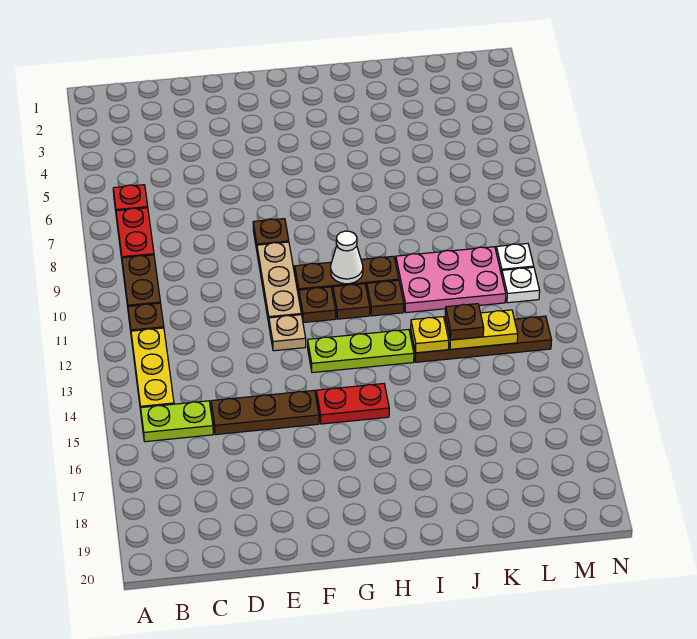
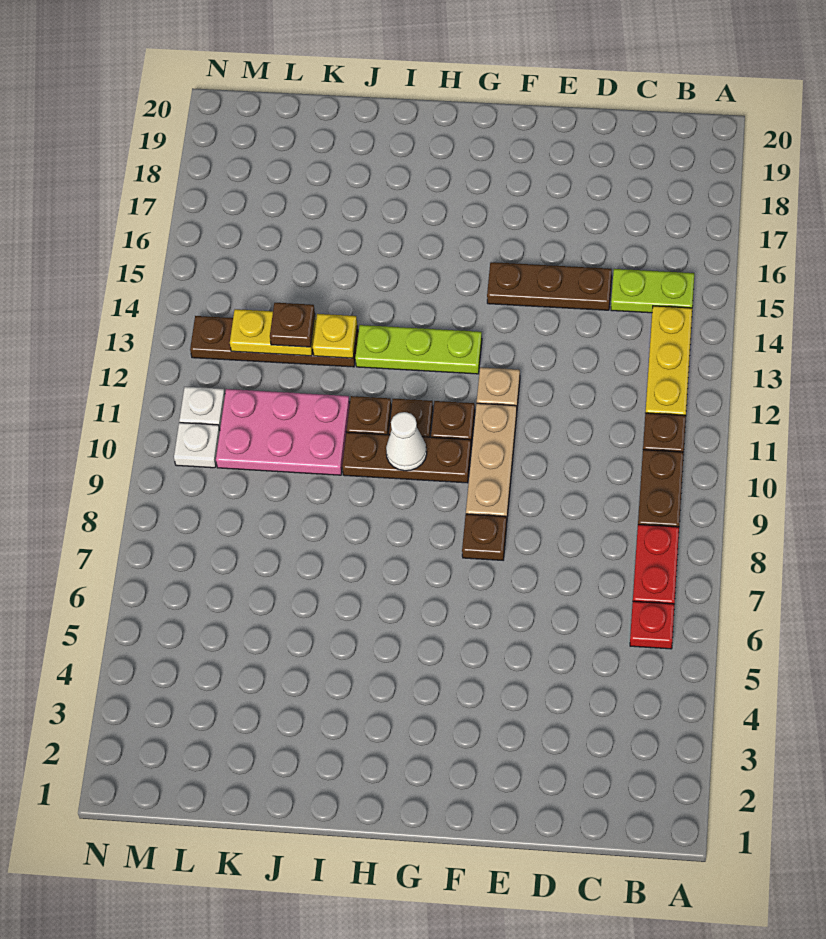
red 1x2 plate [316,384,389,424] -> none

